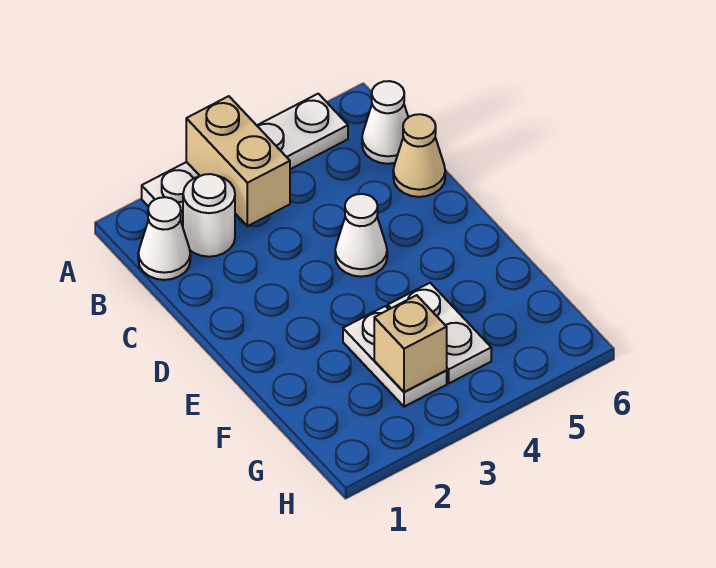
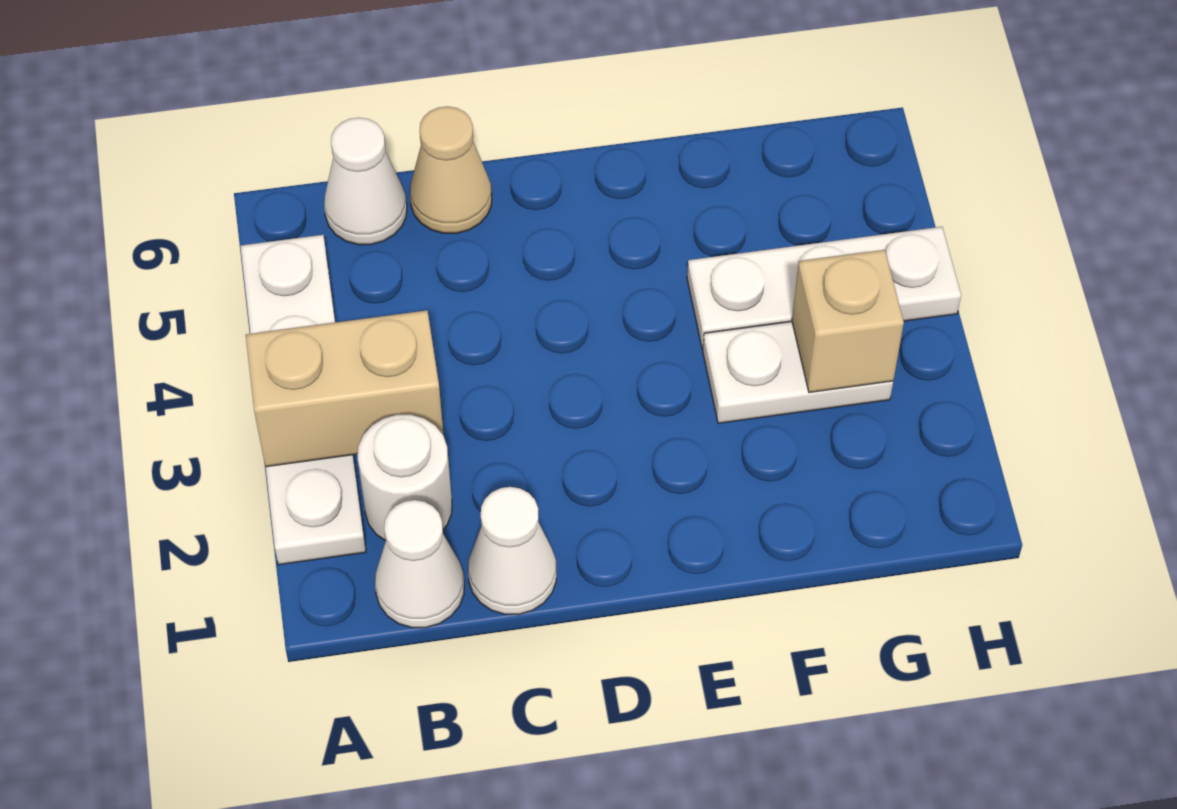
white 1x1 cone [335,194,387,277] -> white 1x1 cone moved to [468,487,556,614]
white 1x2 plate [388,283,491,383] -> white 1x3 plate [687,227,961,348]

